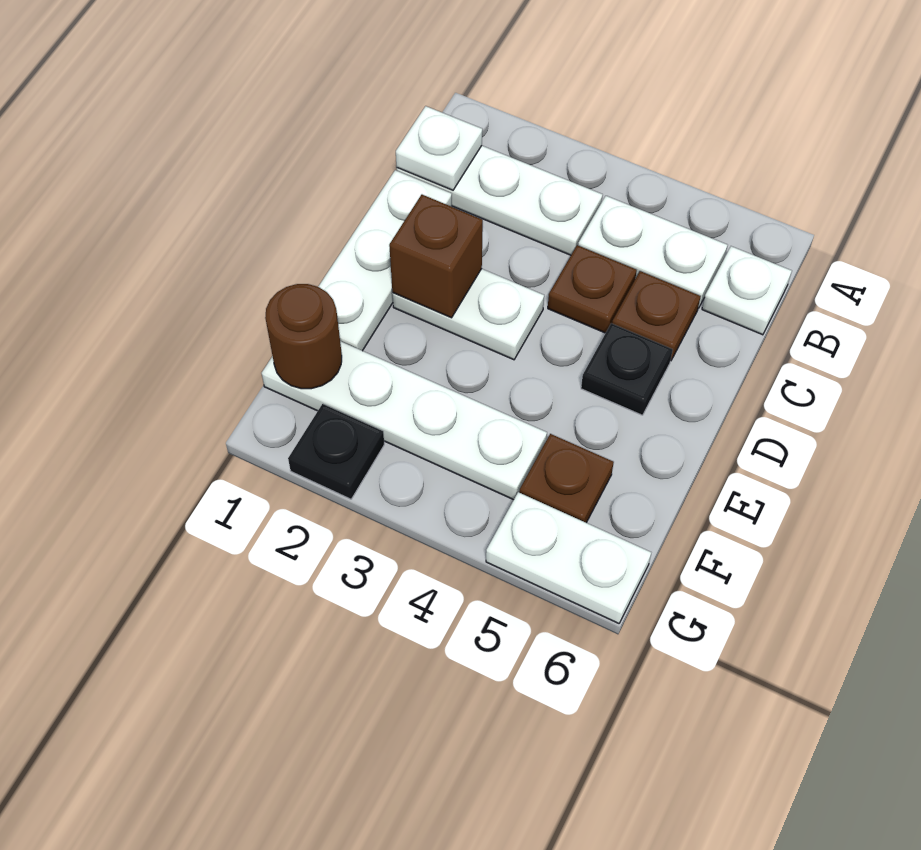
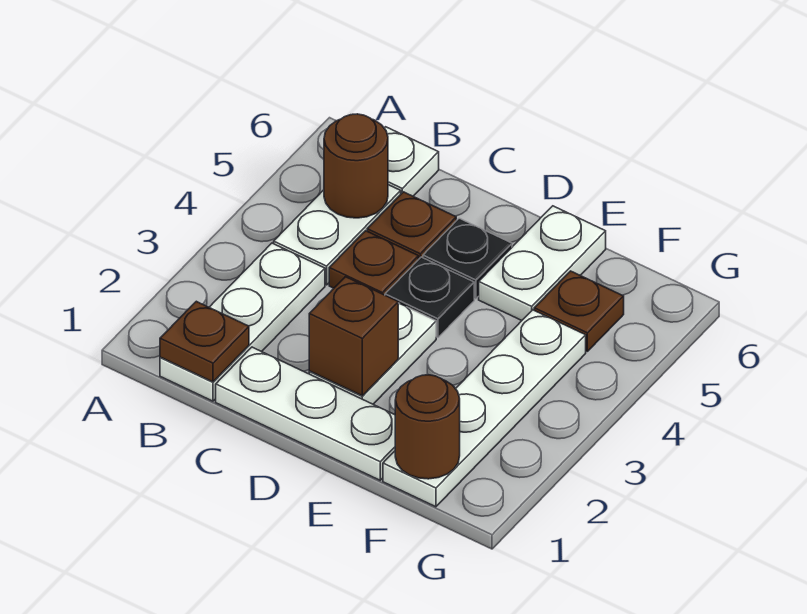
white 1x1 plate [396,106,482,190] -> brown 1x1 plate [160,301,249,382]
none -> brown 1x1 round brick [324,114,388,218]
black 1x1 plate [288,404,384,499] -> black 1x1 plate moved to [385,257,474,337]
white 1x2 plate [486,492,651,623] -> white 1x2 plate moved to [479,206,606,320]

